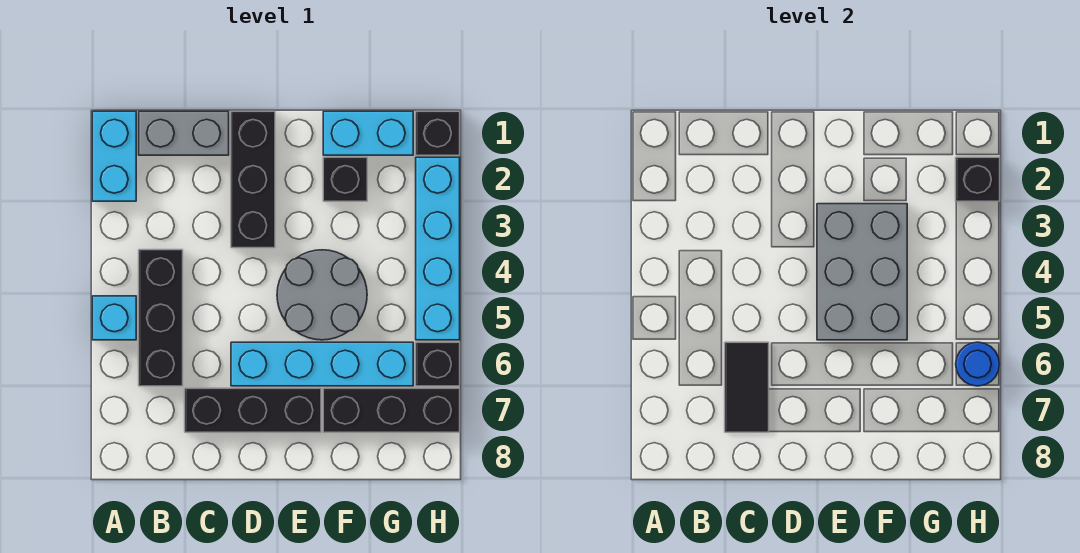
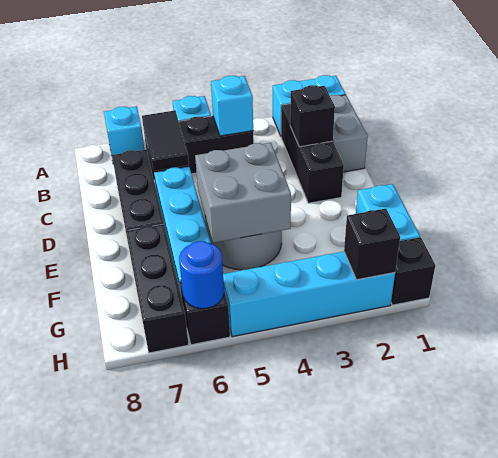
none -> cyan 1x1 brick [104,107,145,164]
none -> cyan 1x1 brick [211,76,253,136]
black 1x2 tile [725,342,769,432] -> black 1x2 tile turned to [142,110,189,171]
black 1x3 brick [231,111,275,248] -> black 1x3 brick turned to [281,104,344,203]
grey 2x3 brick [817,204,907,340] -> grey 2x2 brick [195,143,291,243]
black 1x1 brick [323,157,367,201] -> black 1x1 brick moved to [290,85,335,147]

